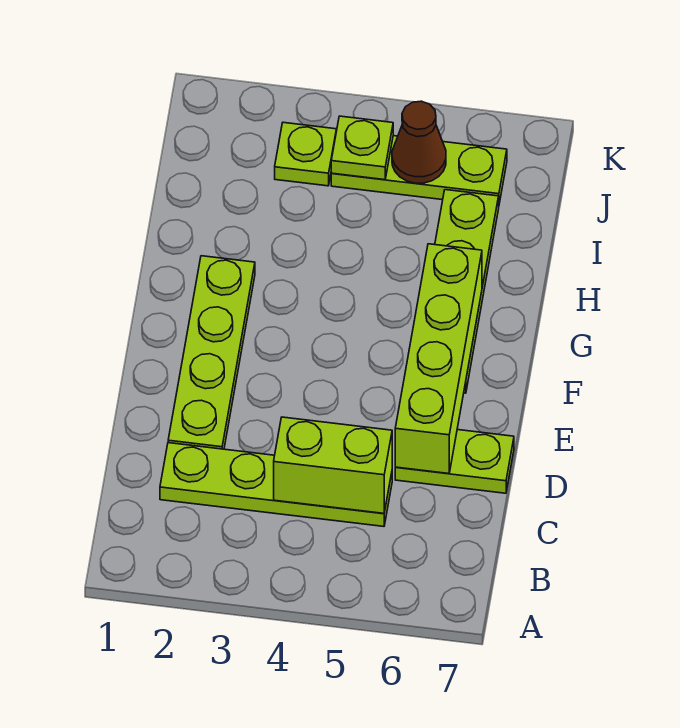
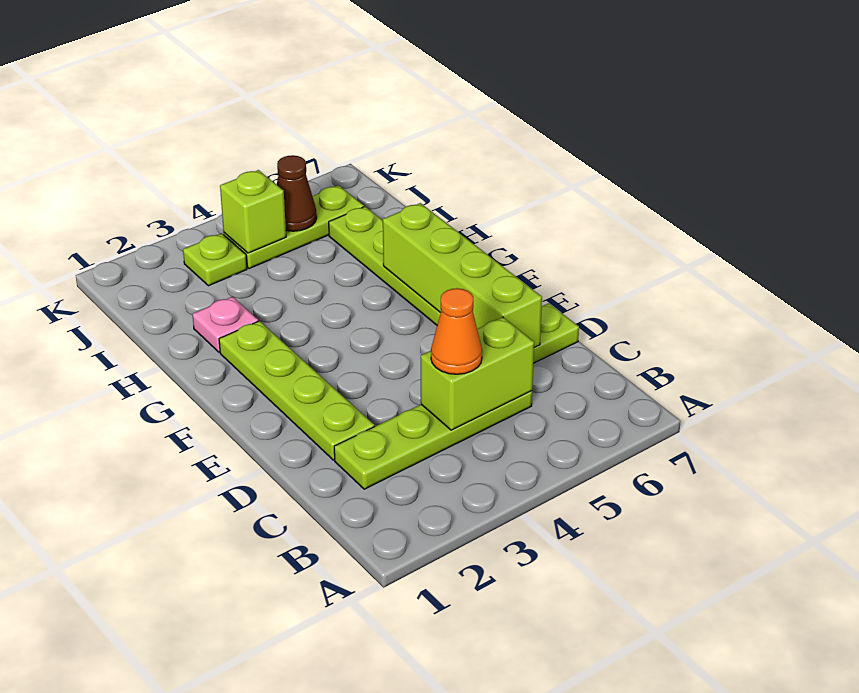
none -> orange 1x1 cone [431,288,482,374]
none -> pink 1x1 plate [192,297,258,352]
lime 1x1 plate [331,116,393,180] -> lime 1x1 brick [220,170,286,253]

